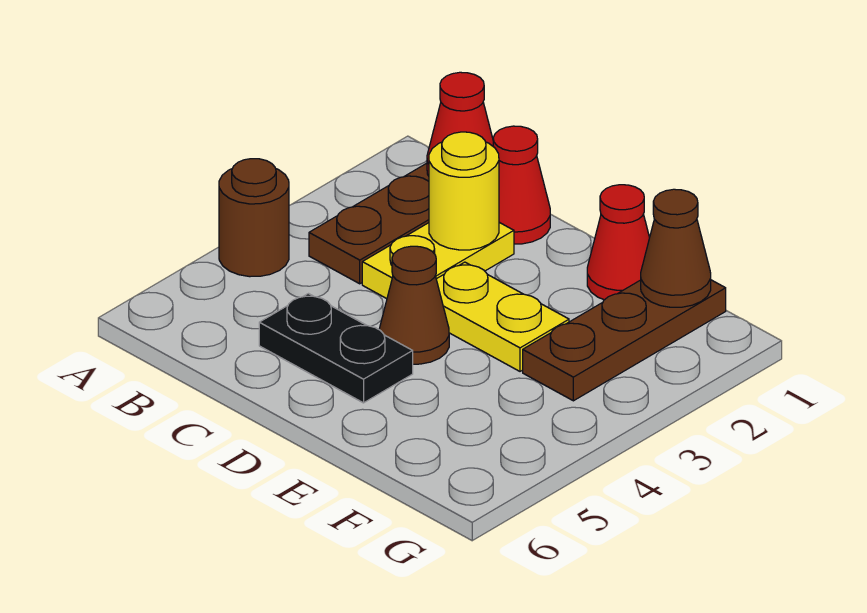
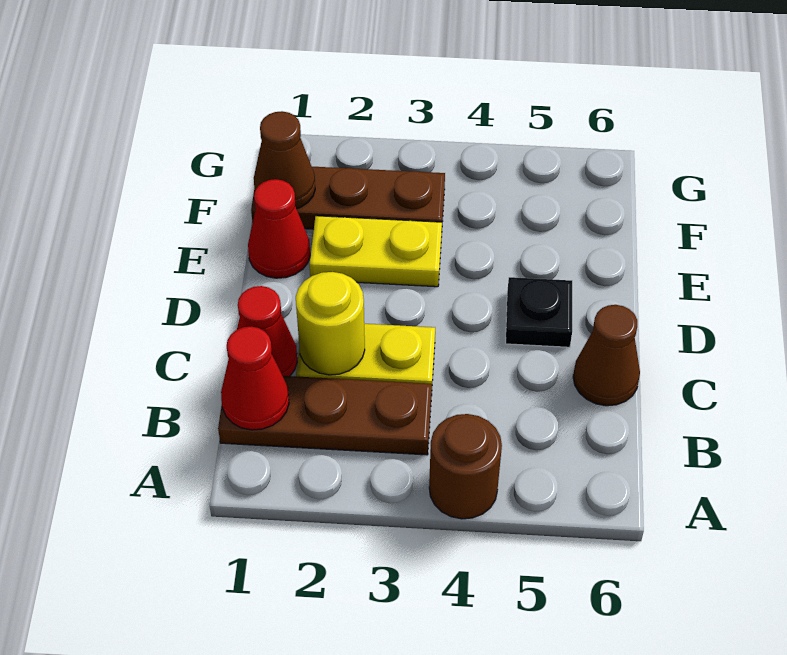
black 1x2 plate [259,294,413,403] -> black 1x1 plate [506,277,572,347]
yellow 1x2 plate [436,262,569,371] -> yellow 1x2 plate turned to [310,216,442,287]
brown 1x1 cone [379,246,449,364] -> brown 1x1 cone moved to [573,305,640,406]

